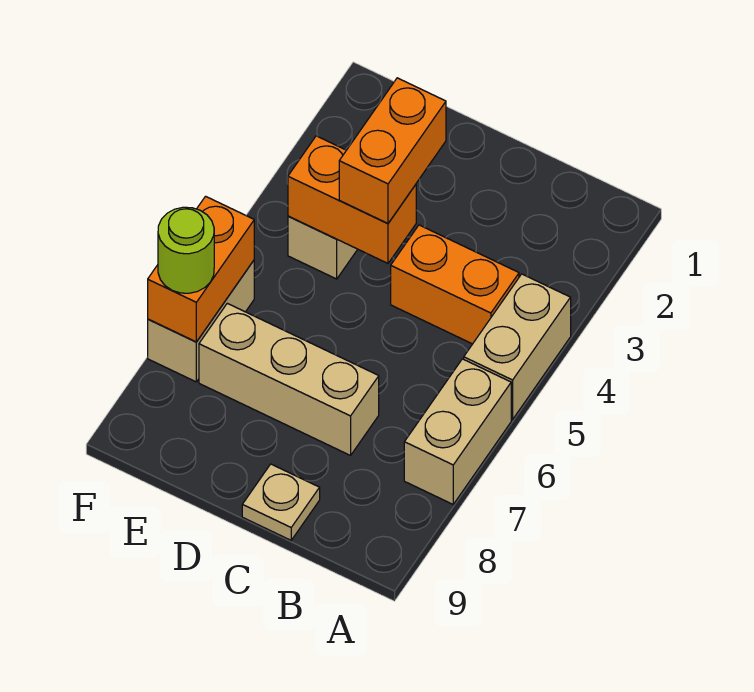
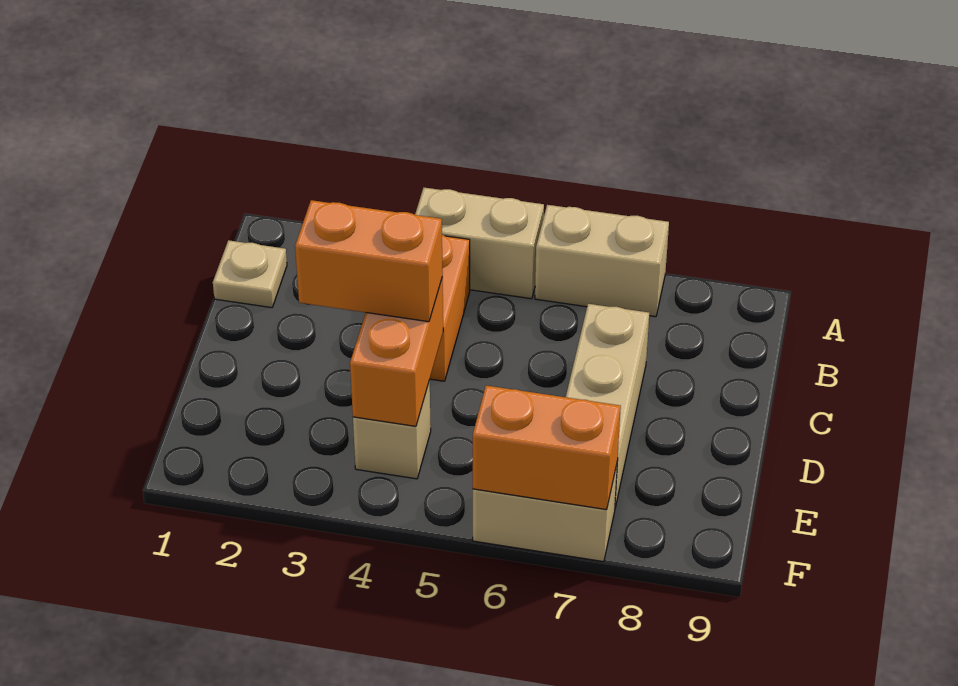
tan 1x1 plate [242,464,320,540] -> tan 1x1 plate moved to [213,240,287,308]
lime 1x1 round brick [158,207,214,293] -> none

